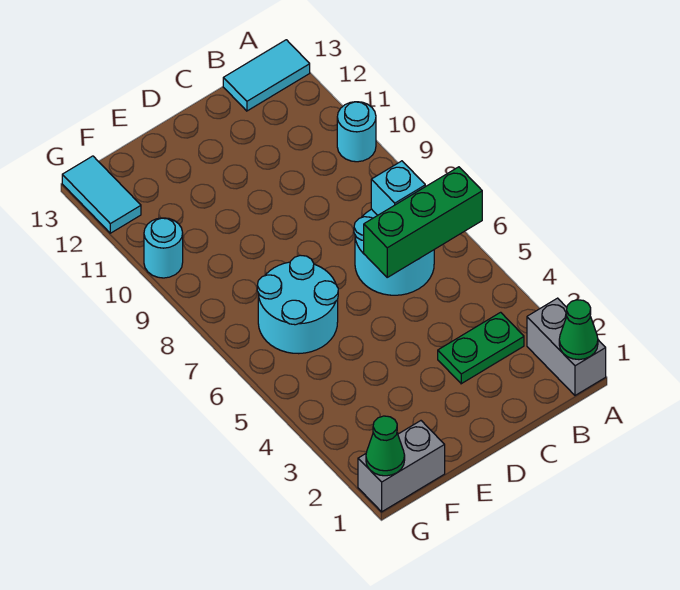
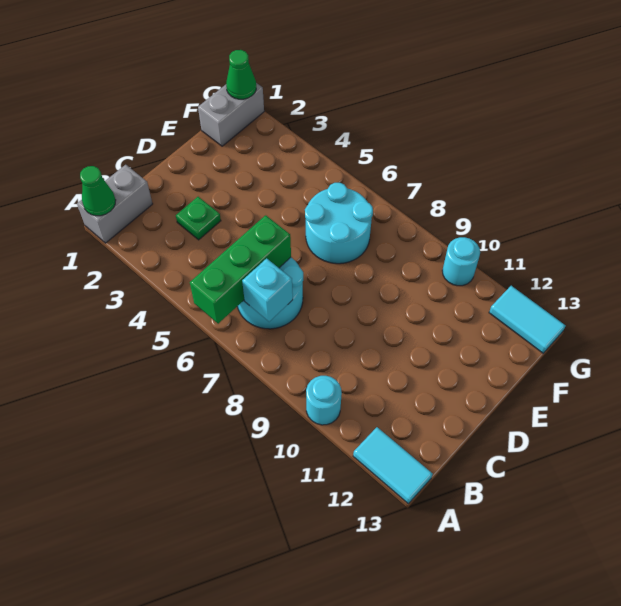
grey 1x2 brick [527,298,606,395] -> grey 1x2 brick turned to [77,165,153,243]
cyan 1x2 tile [223,40,310,111] -> cyan 1x2 tile turned to [353,427,433,504]
green 1x2 plate [438,312,524,384] -> green 1x1 plate [176,197,221,240]

